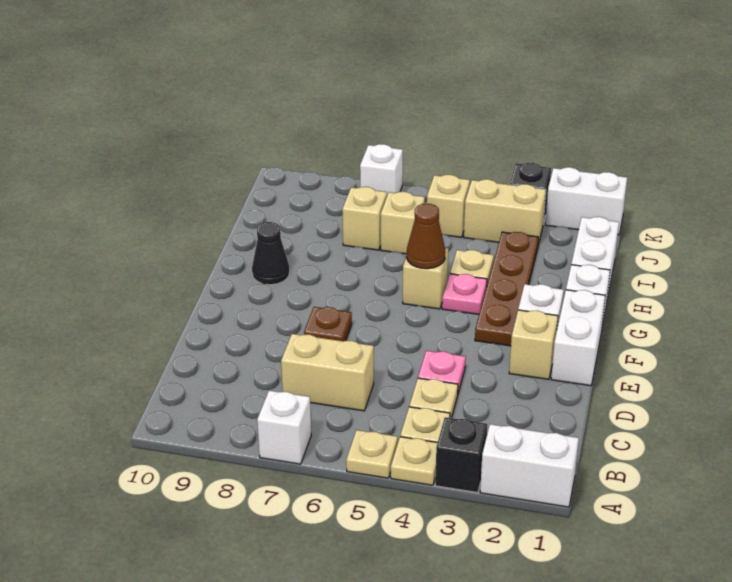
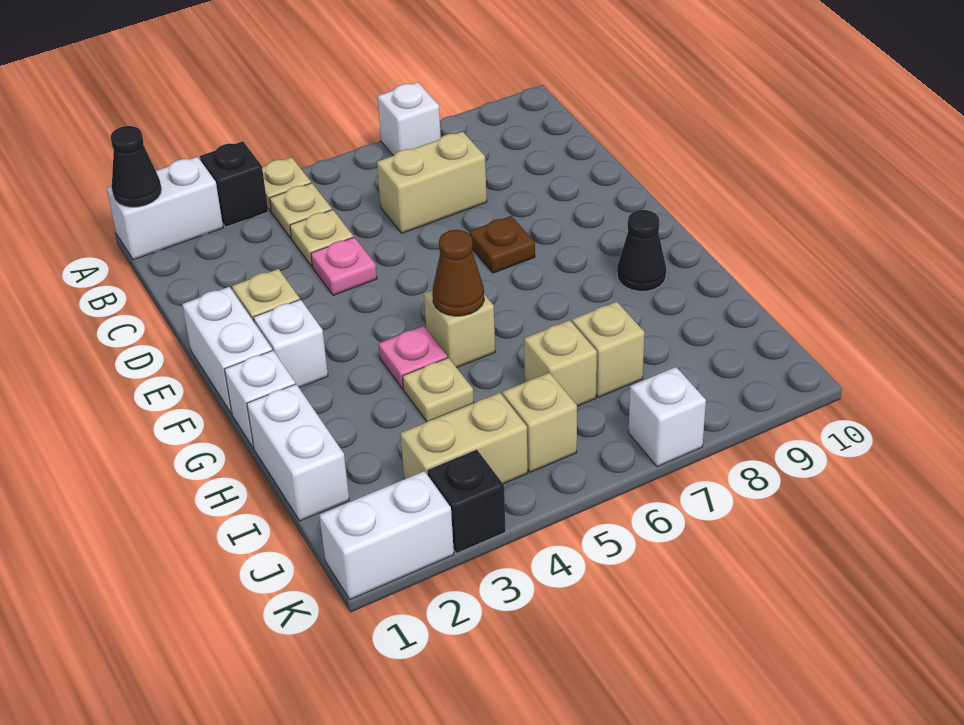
none -> black 1x1 cone [111,126,162,207]
tan 1x1 plate [346,430,398,478] -> none
brown 1x4 plate [475,232,538,346] -> none

